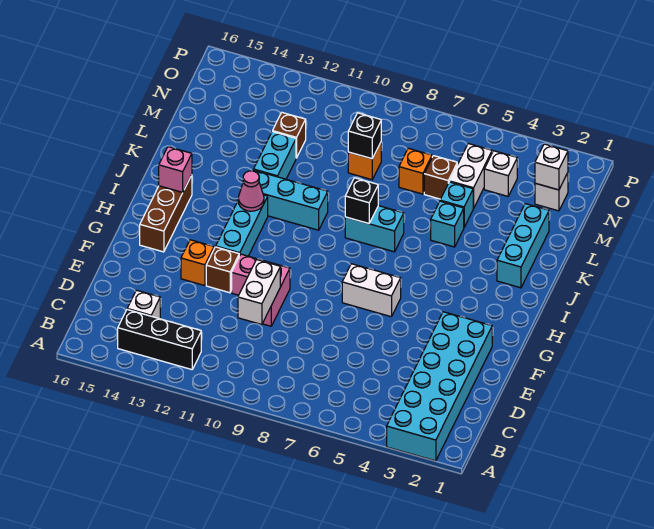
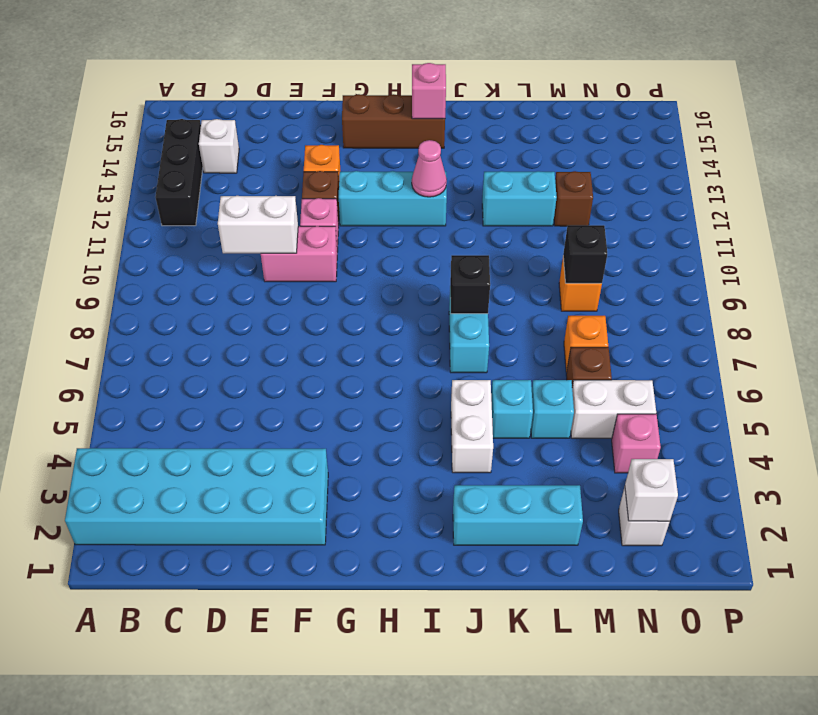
white 1x2 brick [342,264,401,317] -> white 1x2 brick moved to [451,380,493,473]
cyan 1x3 brick [253,170,328,230] -> none
white 1x1 brick [484,151,517,196] -> pink 1x1 brick [612,414,661,473]

